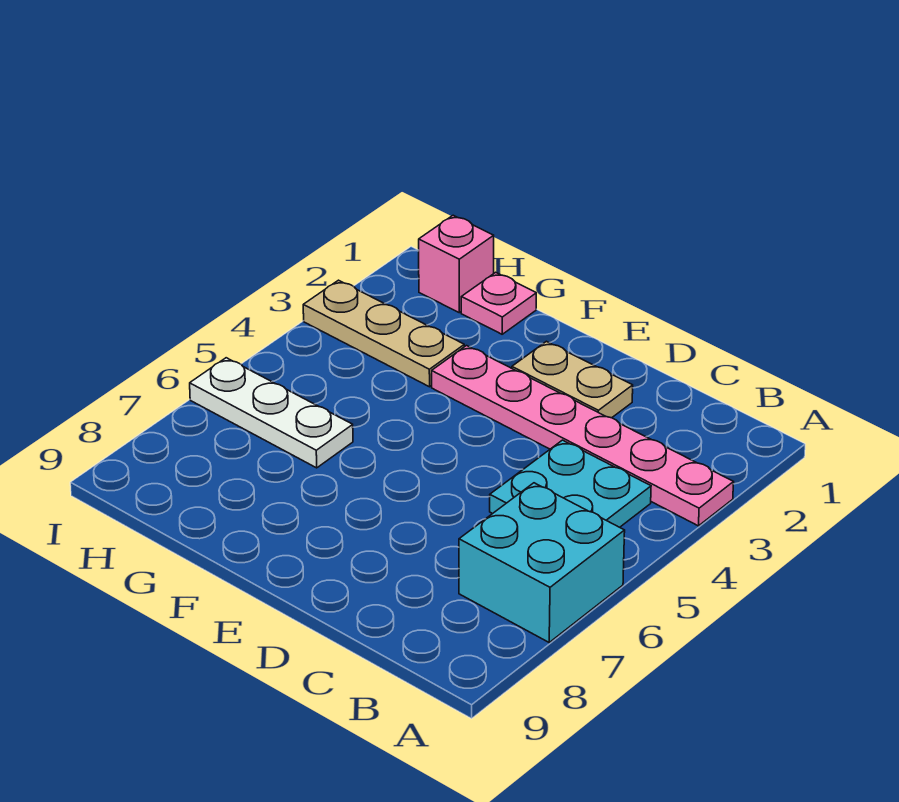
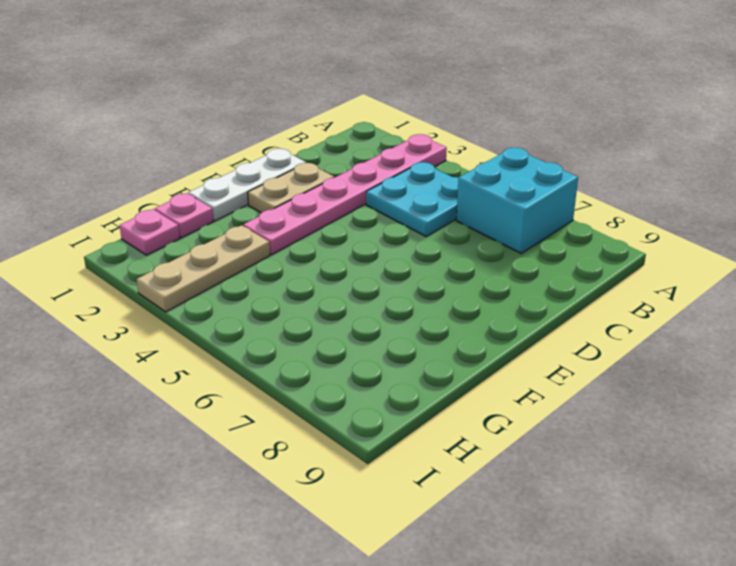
white 1x3 plate [190,358,353,468] -> white 1x3 plate moved to [188,149,306,221]
pink 1x1 brick [419,215,494,313] -> pink 1x1 plate [120,209,180,255]

